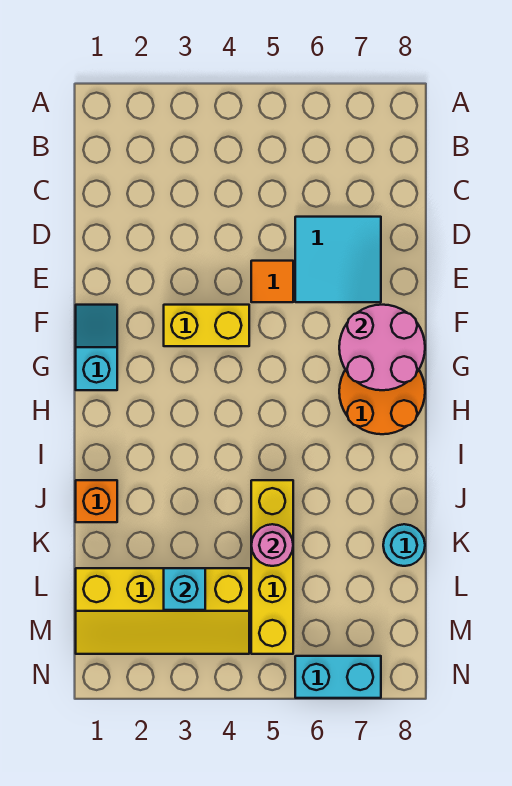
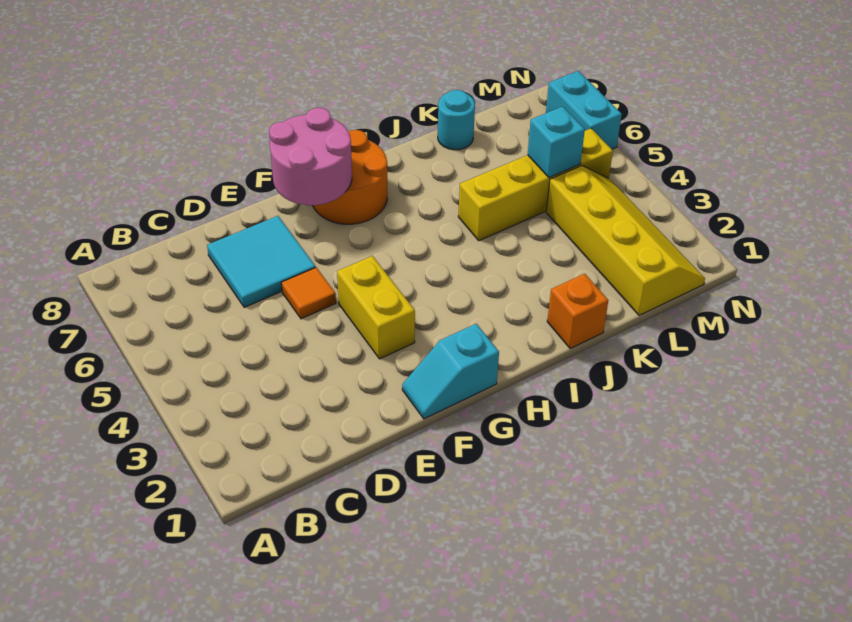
pink 1x1 round brick [251,524,293,566] -> none
cyan 1x1 brick [164,568,205,610] -> cyan 1x1 brick moved to [528,106,585,178]

